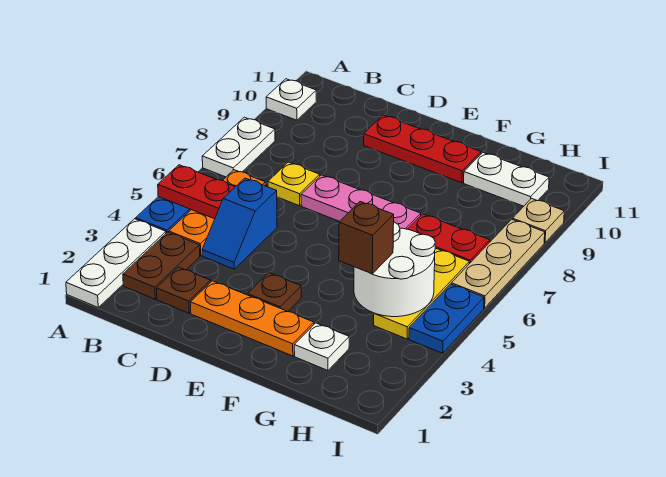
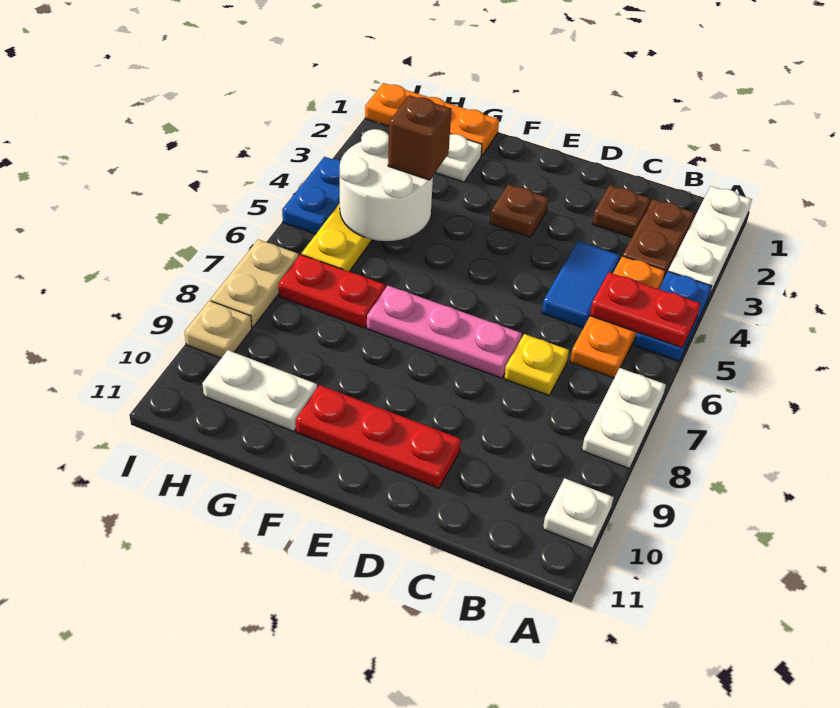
blue 1x2 slope [202,178,277,269] -> blue 1x2 tile [542,241,620,328]
orange 1x3 plate [190,281,314,356] -> orange 1x3 plate moved to [365,83,499,156]
tan 1x3 plate [451,219,545,308] -> tan 1x2 plate [210,239,299,328]

